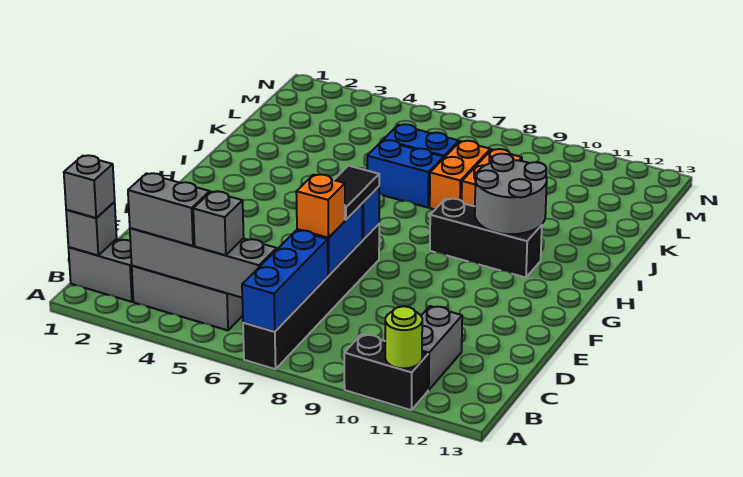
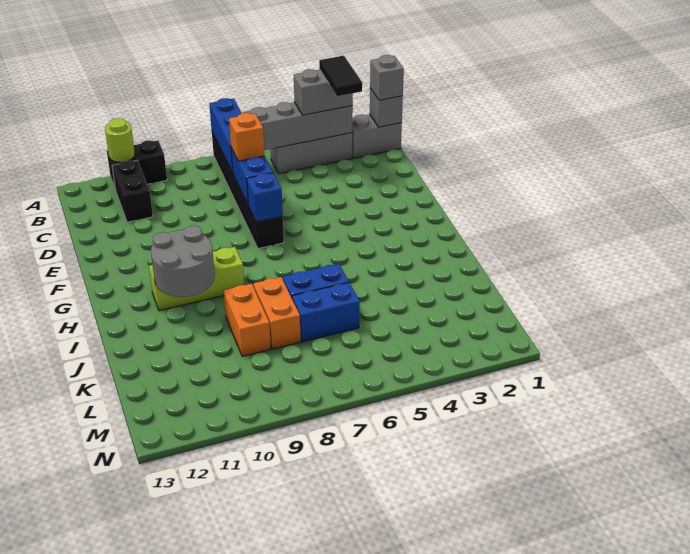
grey 1x1 brick [193,191,244,255] -> none
grey 1x2 brick [421,306,462,390] -> black 1x2 brick [112,160,153,222]
black 1x2 tile [334,166,379,220] -> black 1x2 tile moved to [319,56,362,96]
black 1x3 brick [430,199,542,277] -> lime 1x3 brick [149,247,244,311]

